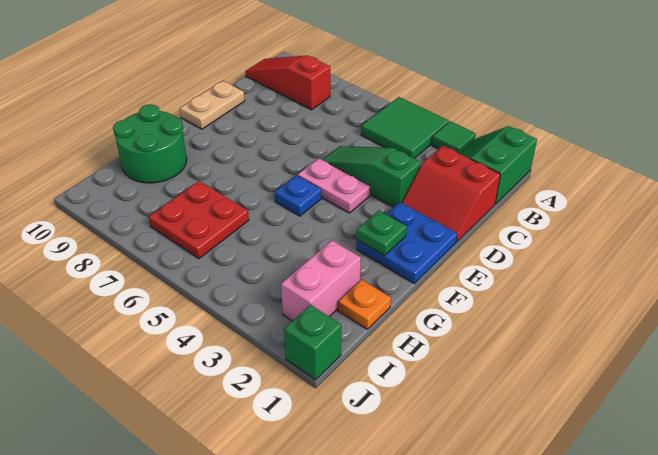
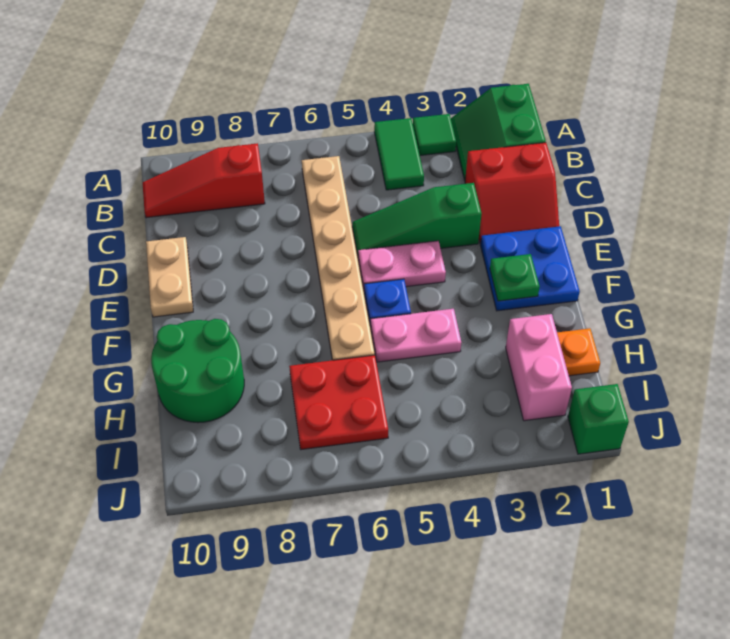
green 2x2 tile [361,97,449,158] -> green 1x2 tile [374,118,424,190]
none -> tan 1x6 plate [302,156,375,360]
none -> pink 1x2 plate [371,309,461,362]

